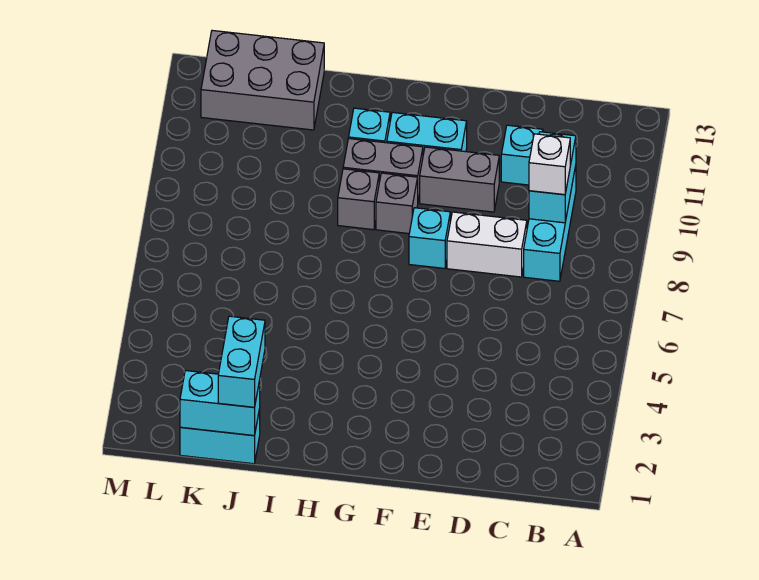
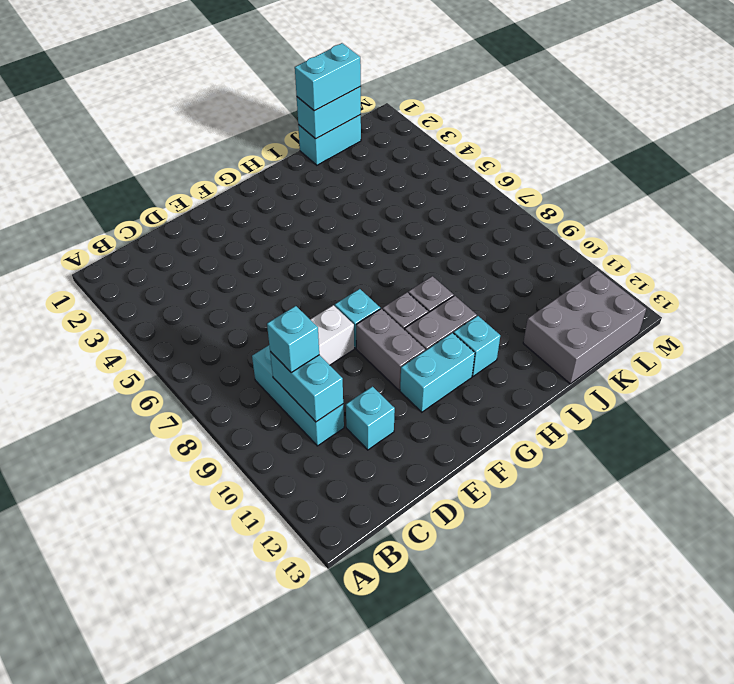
white 1x1 brick [529,134,570,195] -> cyan 1x1 brick [267,306,319,372]
grey 1x2 brick [420,147,499,212] -> grey 1x2 brick turned to [356,309,425,390]
cyan 1x2 brick [218,316,265,407] -> cyan 1x2 brick turned to [295,43,361,111]

